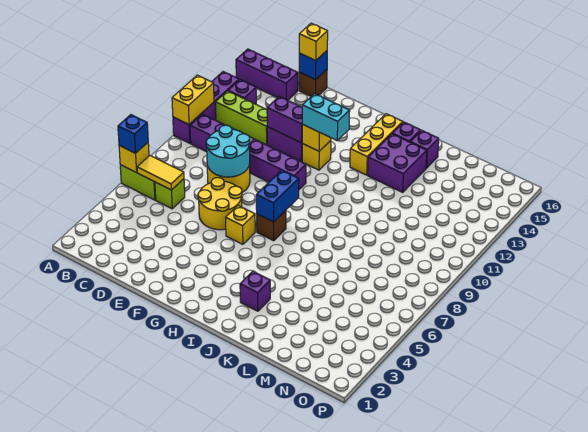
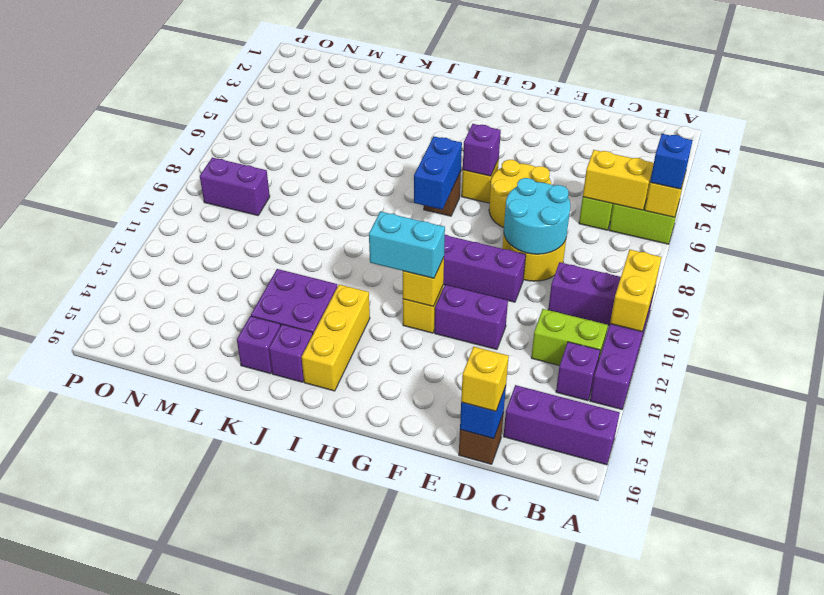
yellow 1x2 tile [137,156,184,190] -> yellow 1x2 brick [583,150,654,210]
lime 1x3 brick [216,91,267,145] -> lime 1x2 brick [531,309,608,366]
purple 1x2 brick [267,97,302,143] -> purple 1x2 brick moved to [200,158,270,216]
purple 1x1 brick [240,271,270,311] -> purple 1x1 brick moved to [463,124,501,176]

